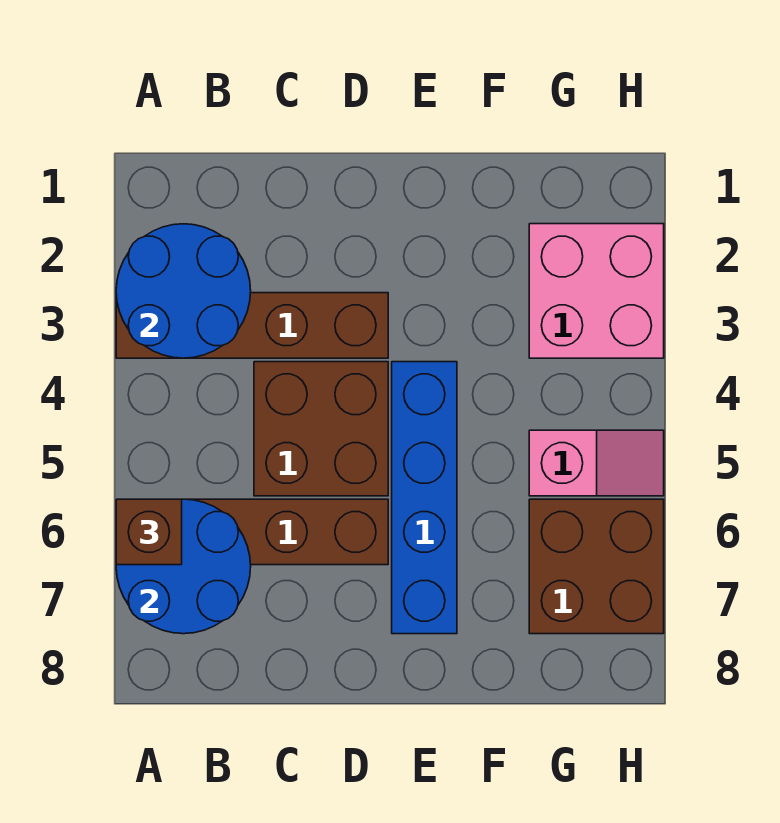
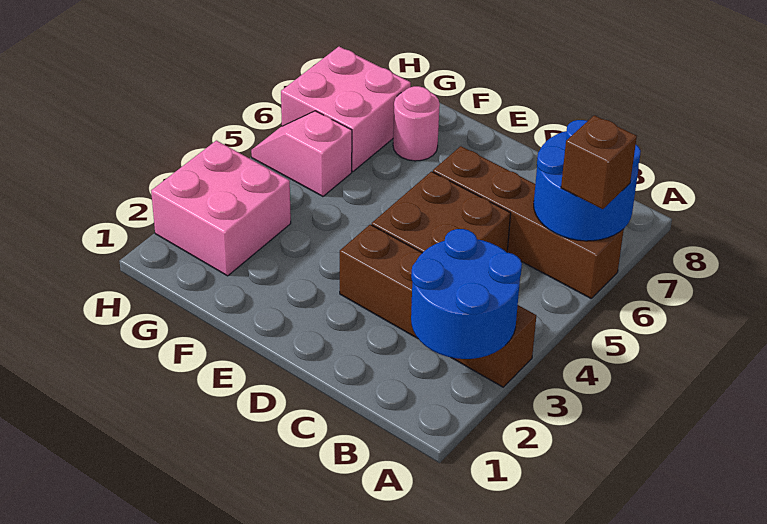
blue 1x4 brick [392,362,457,634] -> none
none -> pink 1x1 round brick [393,86,440,161]
brown 2x2 brick [529,499,664,634] -> pink 2x2 brick [281,47,411,171]

